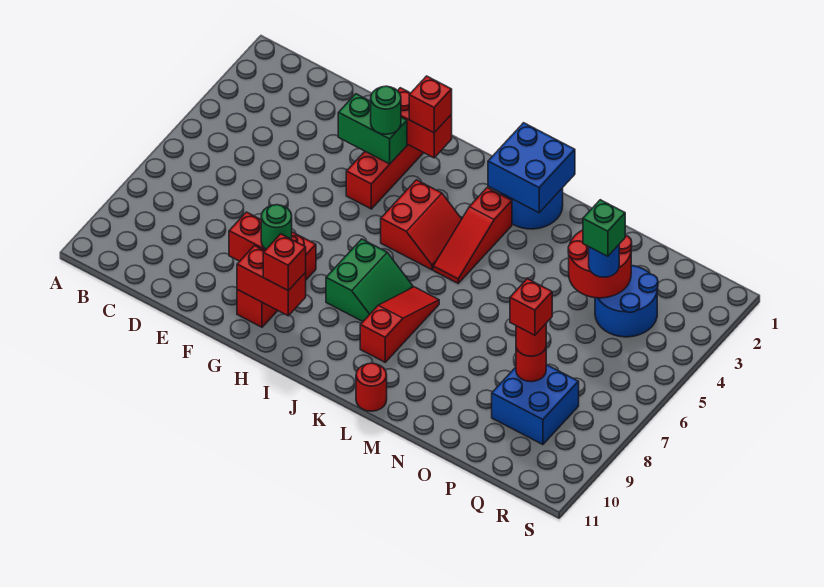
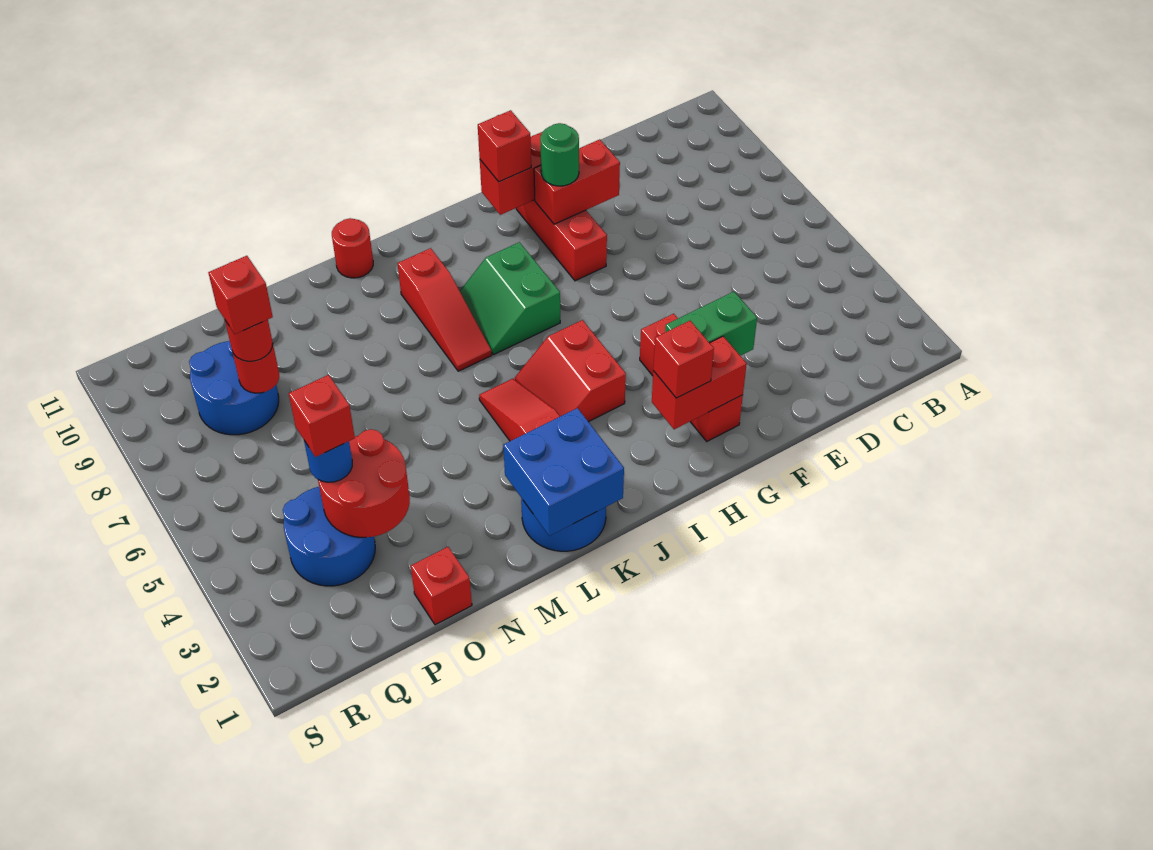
green 1x1 round brick [371,86,401,134] -> none
none -> red 1x1 brick [411,547,472,625]
green 1x1 brick [583,200,625,256] -> red 1x1 brick [289,375,355,457]
blue 2x2 brick [492,365,579,445] -> blue 2x2 round brick [189,340,279,435]

